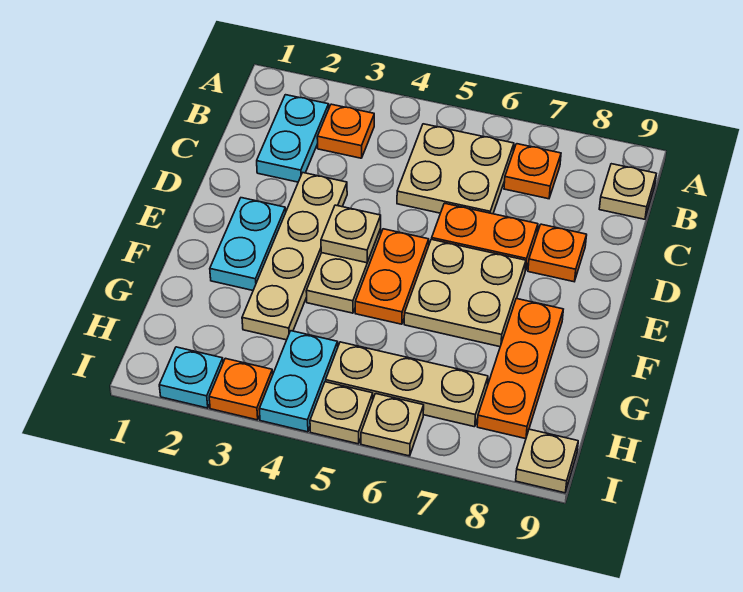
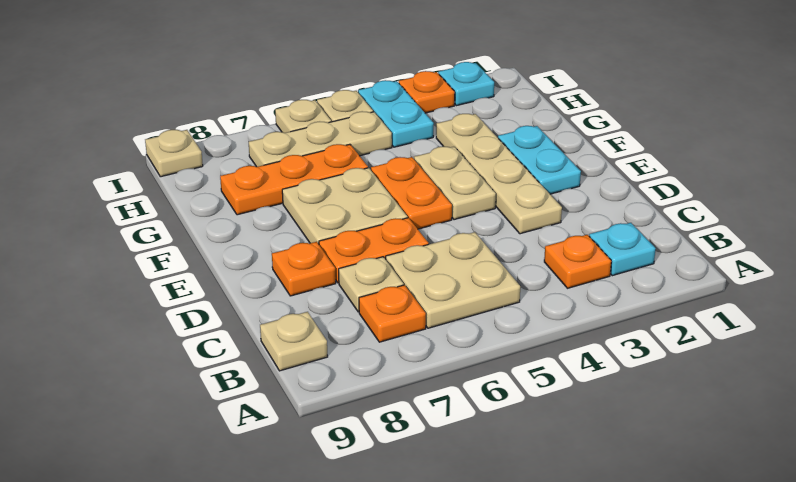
cyan 1x2 plate [257,95,329,182] -> cyan 1x1 plate [589,223,656,276]
tan 1x1 plate [321,205,381,263] -> tan 1x1 plate moved to [339,257,404,312]
orange 1x3 plate [477,298,563,439] -> orange 1x3 plate turned to [220,144,368,215]

